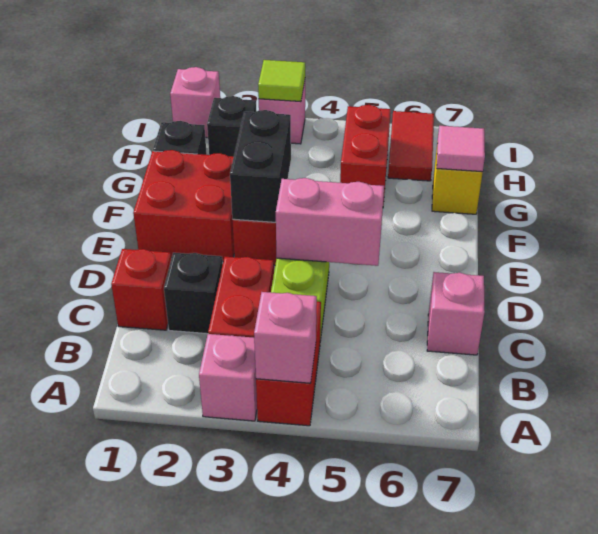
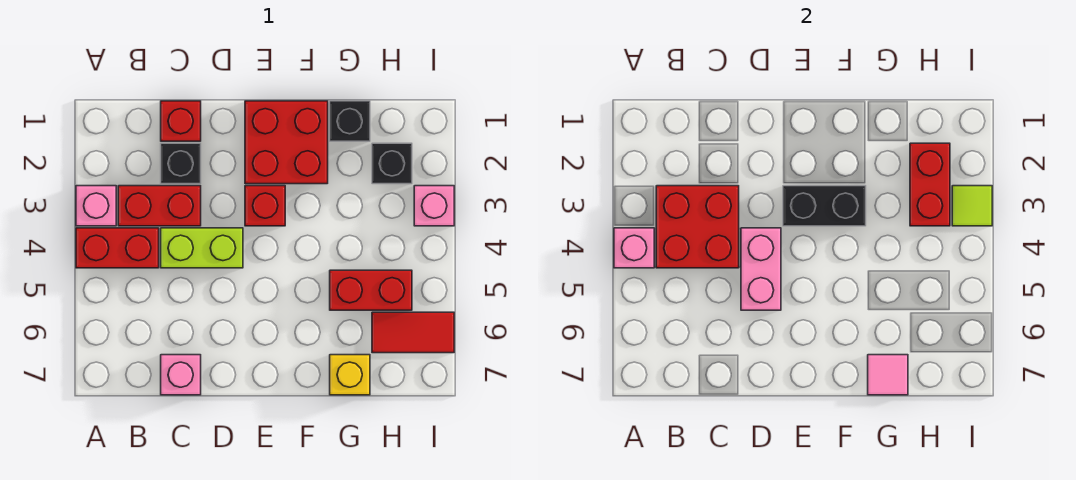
none -> red 2x2 brick [656,186,739,268]
none -> red 1x2 brick [910,143,950,226]
pink 1x1 brick [170,67,220,138] -> none

